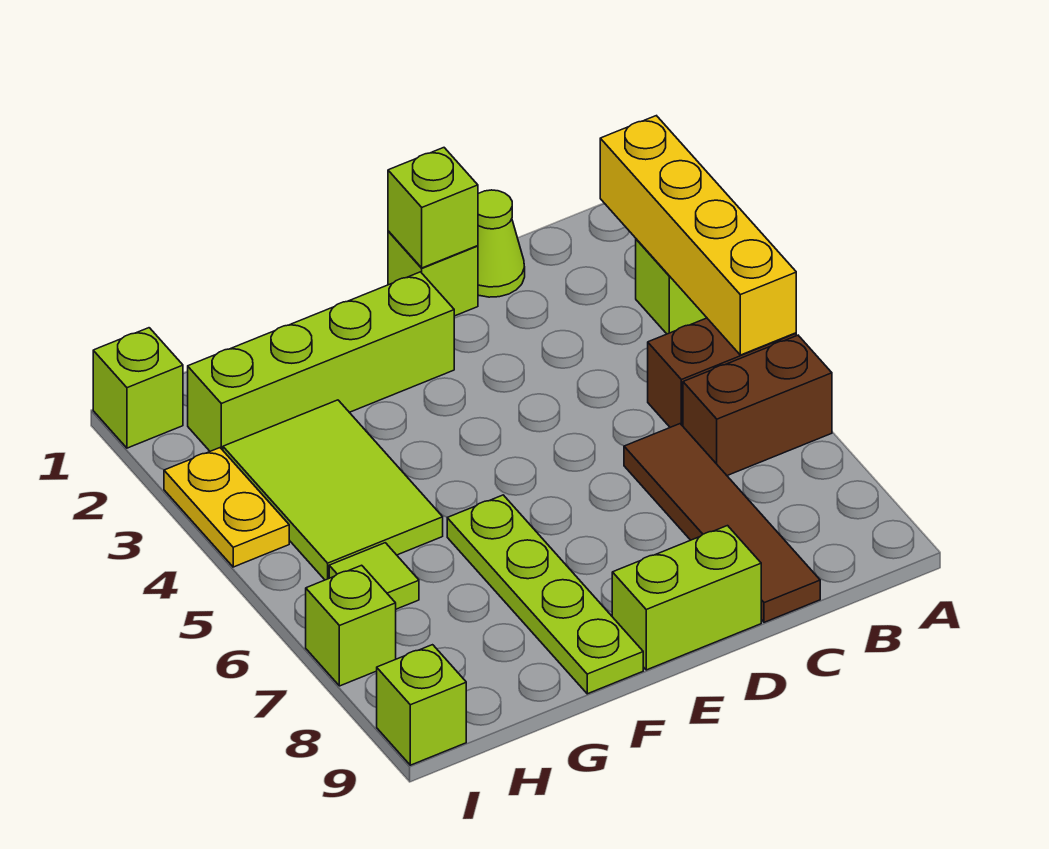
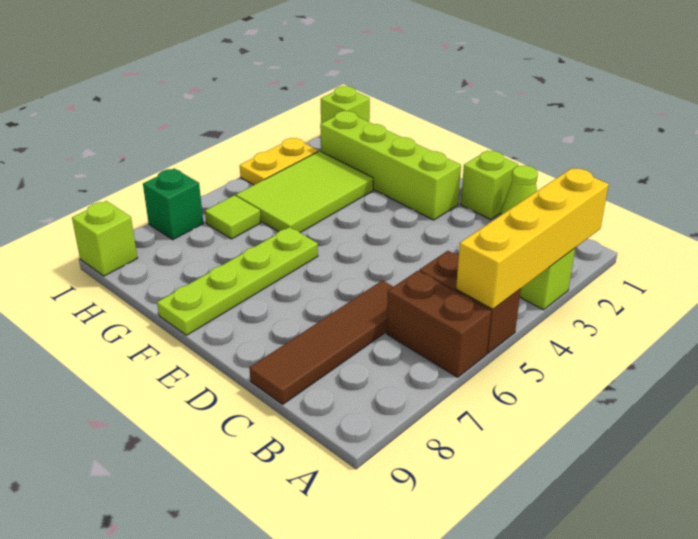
lime 1x1 brick [388,148,478,268] -> none
lime 1x2 brick [612,526,761,670] -> none
lime 1x1 brick [306,565,396,686] -> green 1x1 brick [143,168,203,240]

